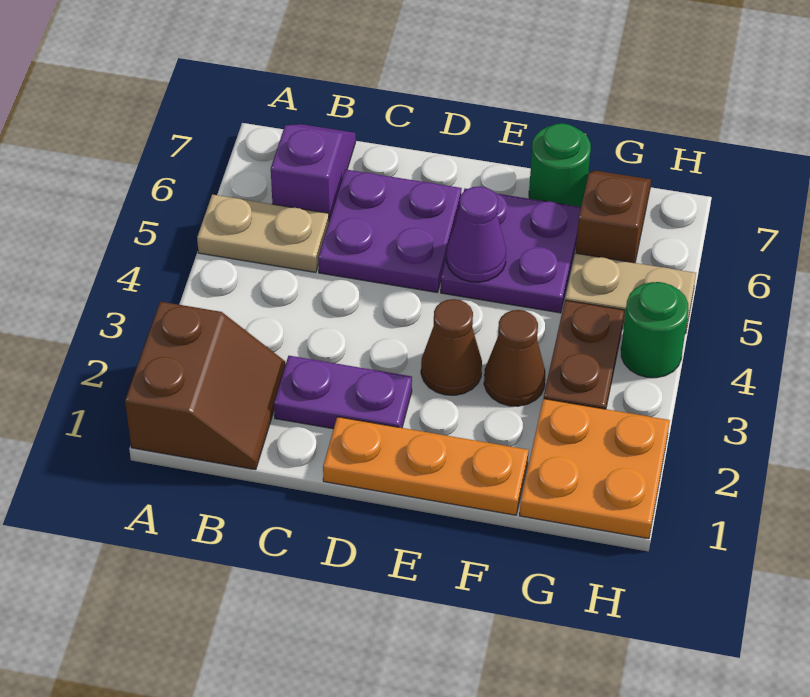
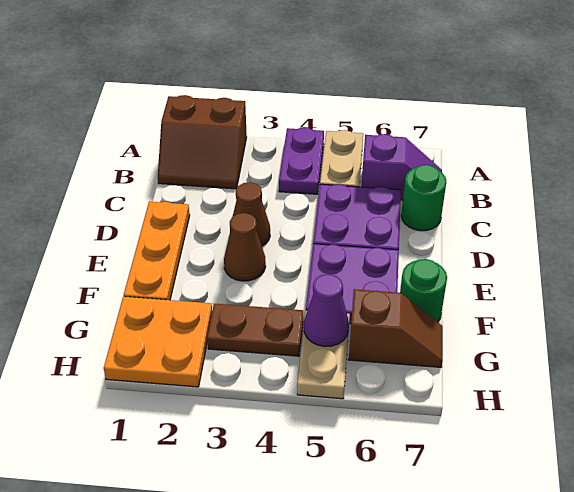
purple 1x2 plate [274,356,412,429] -> purple 1x2 plate moved to [279,128,324,194]
purple 1x1 cone [447,187,506,282] -> purple 1x1 cone moved to [304,274,349,346]
brown 1x1 cone [484,310,545,406] -> brown 1x1 cone moved to [233,182,270,246]
green 1x1 round brick [621,282,689,378] -> green 1x1 round brick moved to [401,165,446,231]

